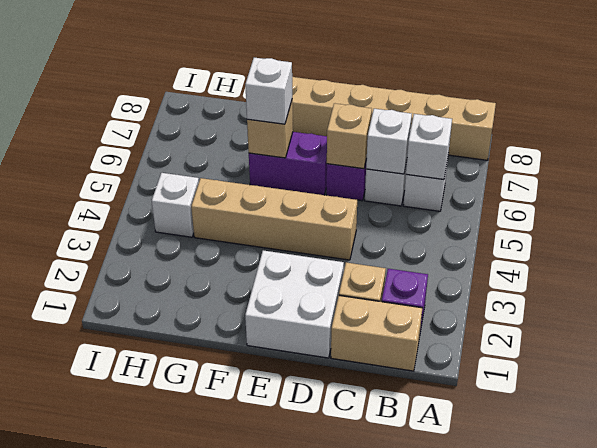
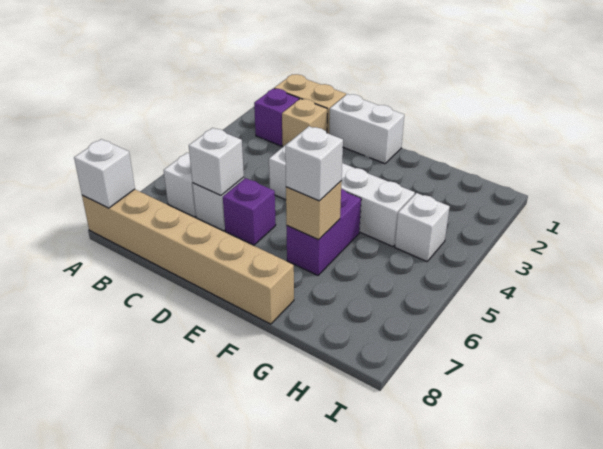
white 1x1 brick [406,114,452,180] -> white 1x1 brick moved to [74,139,135,208]
white 2x2 brick [245,250,344,358] -> white 1x2 brick [329,94,404,164]
tan 1x4 brick [191,178,357,260] -> white 1x4 brick [269,142,415,247]
tan 1x1 brick [327,103,372,169] -> none
purple 1x2 brick [249,132,327,195] -> purple 1x2 brick turned to [286,189,361,275]

